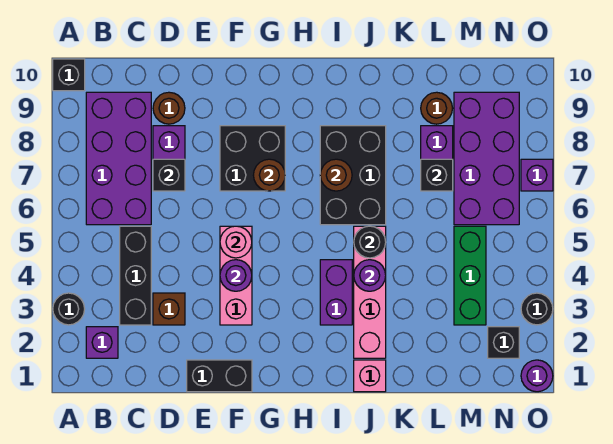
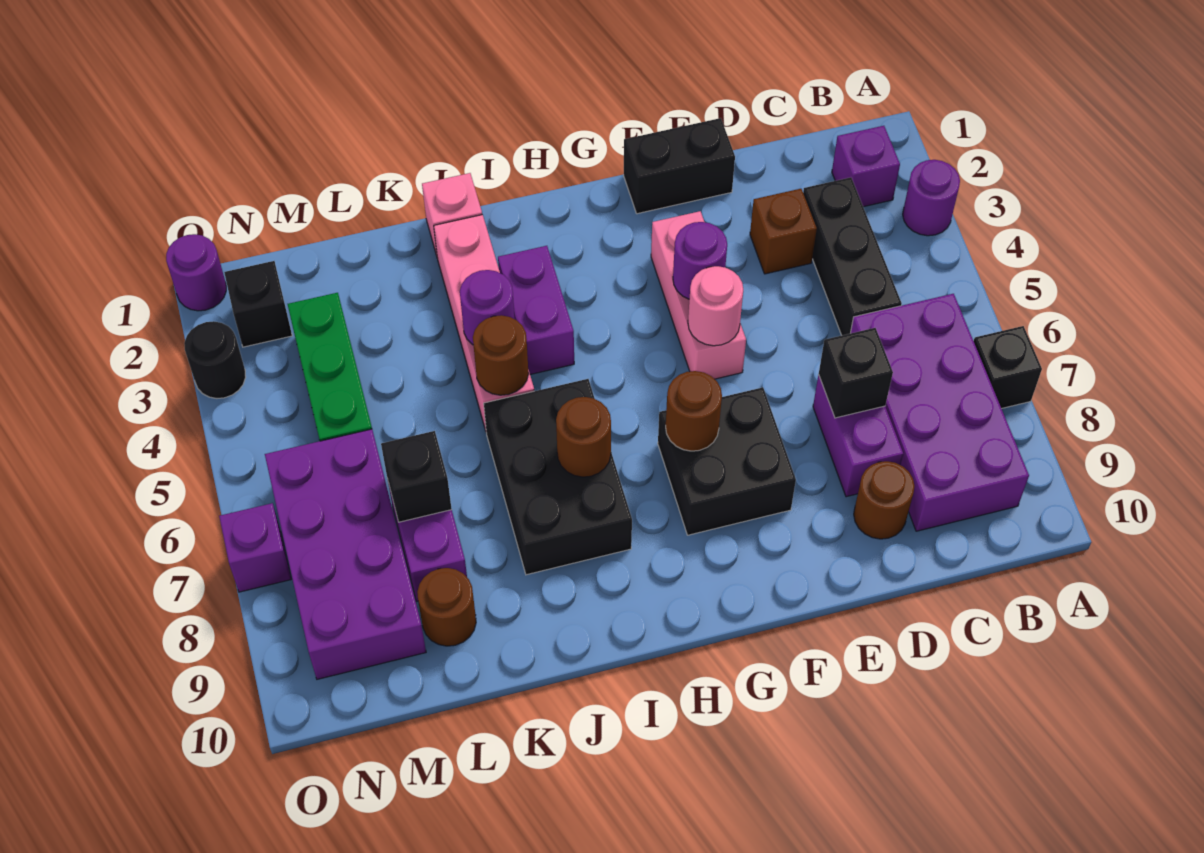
black 1x1 round brick [53,293,85,325] -> purple 1x1 round brick [903,160,960,236]
black 1x1 brick [53,59,85,91] -> black 1x1 brick moved to [974,326,1042,408]
black 1x1 round brick [354,226,386,258] -> brown 1x1 round brick [473,315,529,395]

